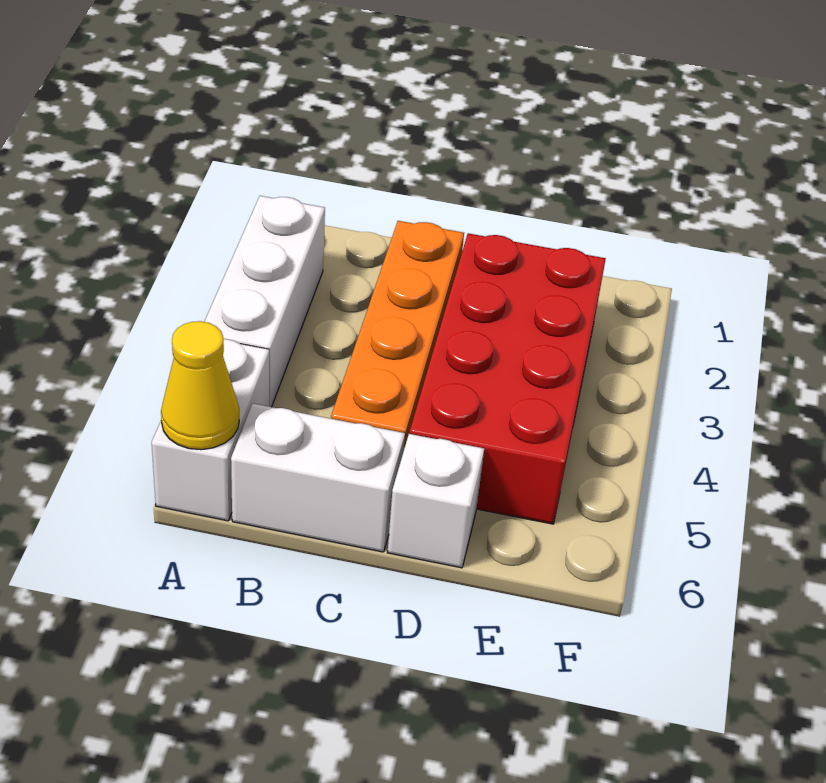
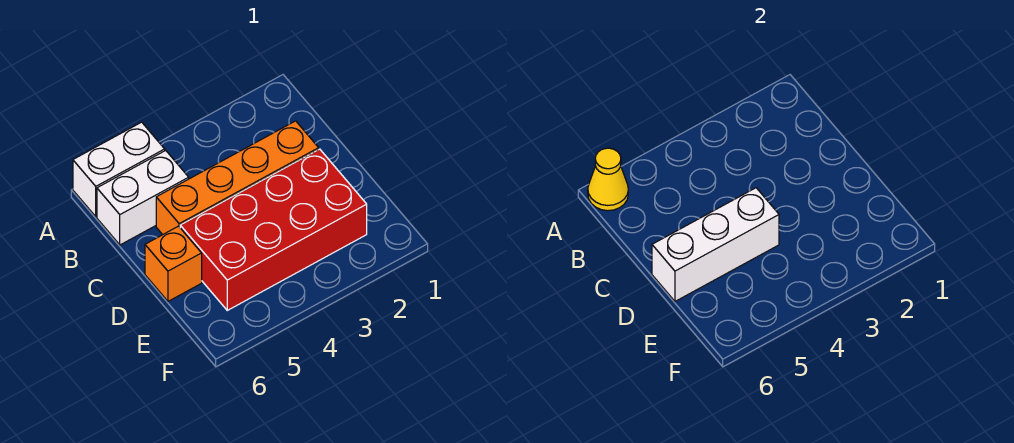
white 1x3 brick [204,196,325,407] -> white 1x3 brick moved to [652,188,779,301]
white 1x2 brick [231,404,405,552] -> white 1x2 brick turned to [97,150,189,245]
white 1x1 brick [387,434,484,568] -> orange 1x1 brick [145,226,202,301]

